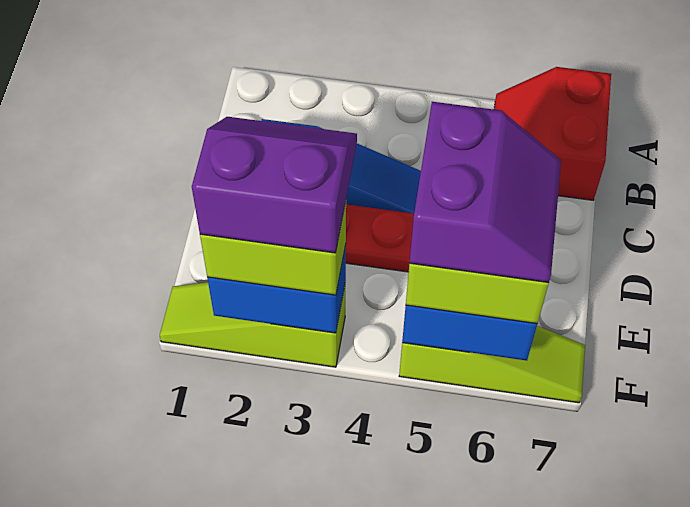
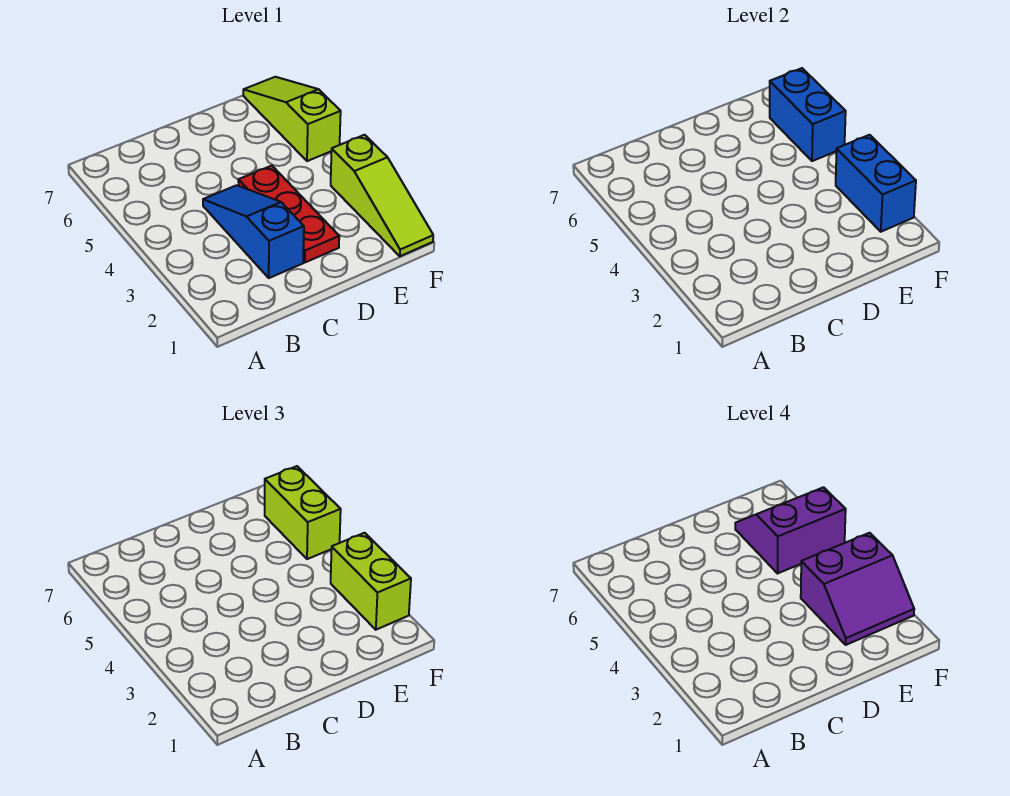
red 2x2 slope [494,67,611,200] -> none
purple 2x2 slope [192,117,357,253] -> purple 2x2 slope turned to [801,533,914,645]

